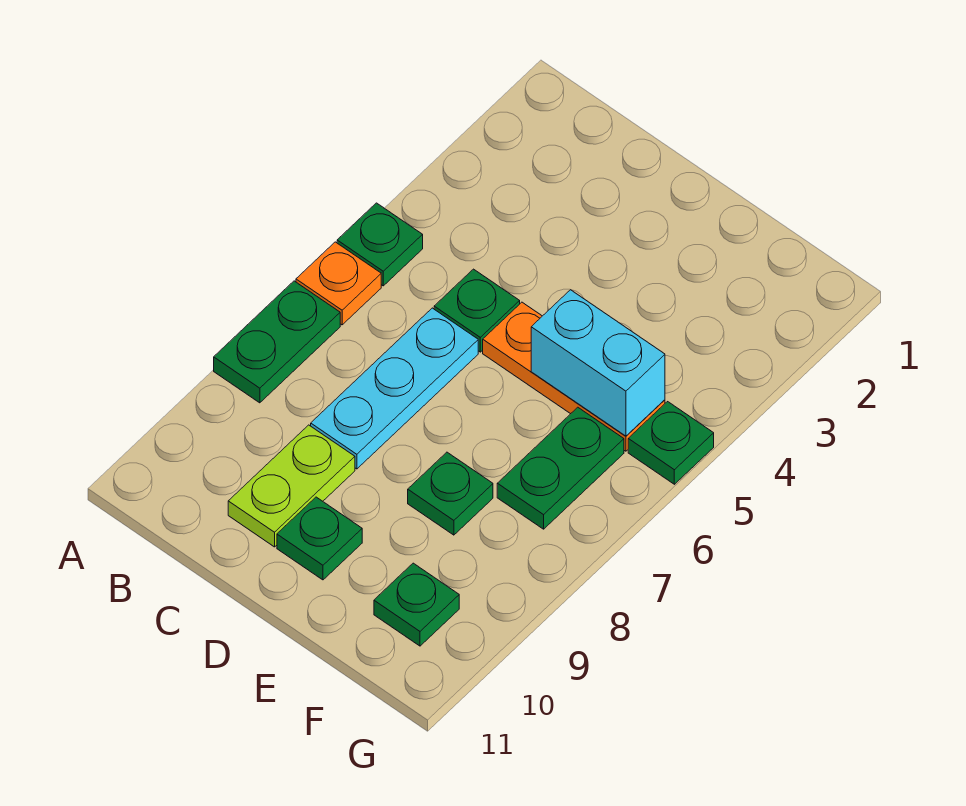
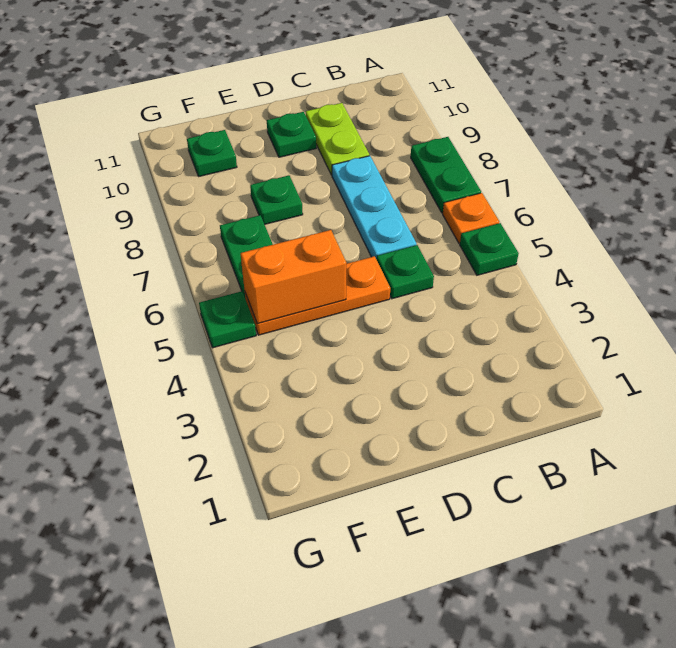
cyan 1x2 brick [531,290,665,436] -> orange 1x2 brick [240,230,347,324]

